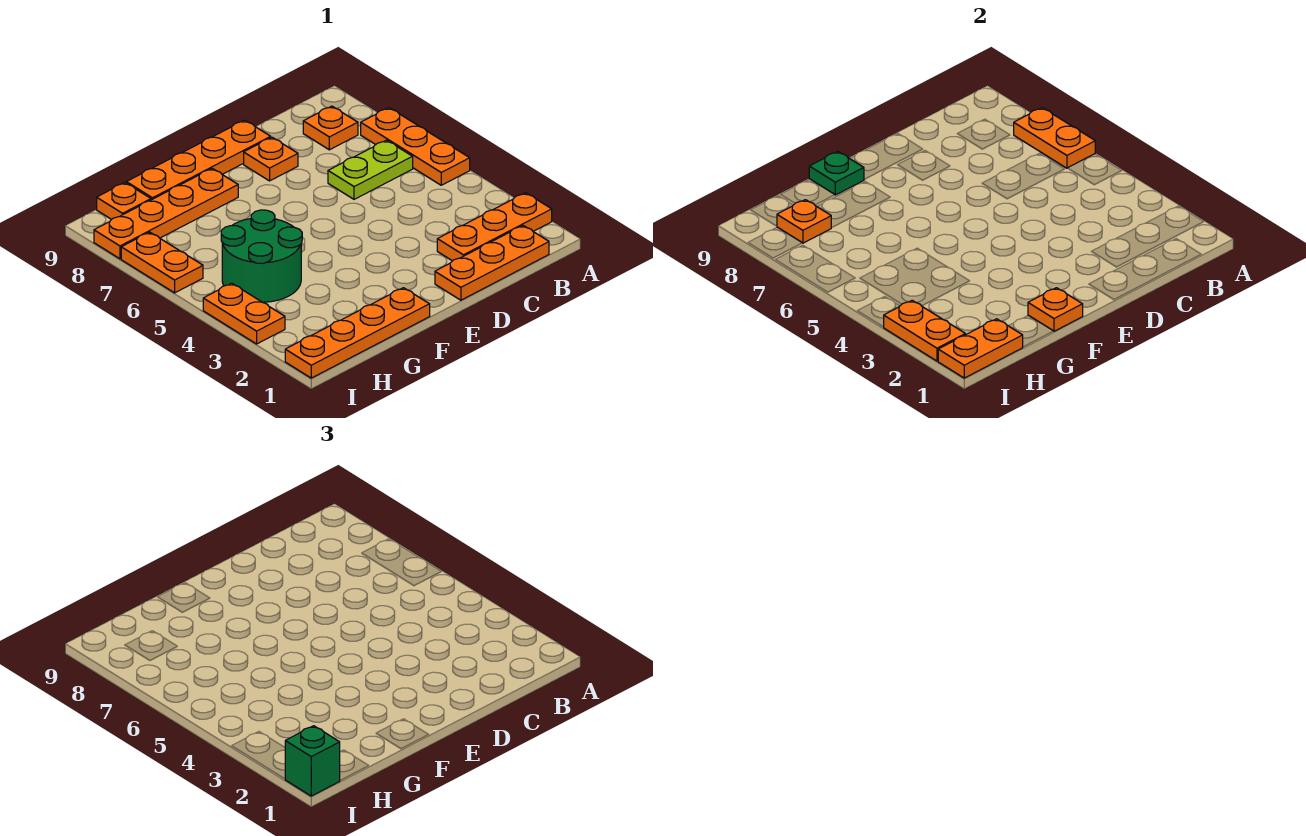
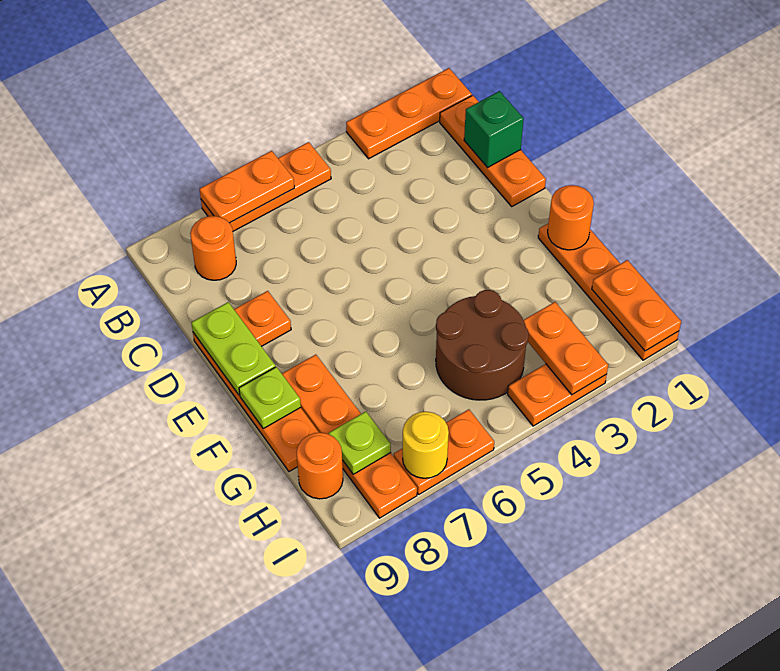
orange 1x3 plate [437,193,552,261] -> orange 1x3 plate turned to [346,68,472,159]
lime 1x2 plate [328,140,413,199] -> lime 1x2 plate moved to [191,302,275,395]
orange 1x1 plate [303,106,358,150] -> orange 1x1 round brick [190,216,236,280]
orange 1x1 plate [1028,288,1083,331] -> orange 1x1 round brick [548,185,594,250]
green 1x1 plate [809,151,864,195] -> lime 1x1 plate [239,367,301,428]
green 2x2 round brick [221,210,302,302] -> brown 2x2 round brick [436,290,529,400]
orange 1x1 plate [777,200,831,243] -> lime 1x1 plate [328,411,391,474]
orange 1x1 plate [97,183,151,219] -> orange 1x1 round brick [296,433,343,499]
green 1x1 brick [285,726,340,796] -> green 1x1 brick moved to [464,91,524,168]
orange 1x2 plate [884,300,965,361] -> orange 1x2 plate turned to [524,302,608,395]
none -> yellow 1x1 round brick [403,412,449,478]

